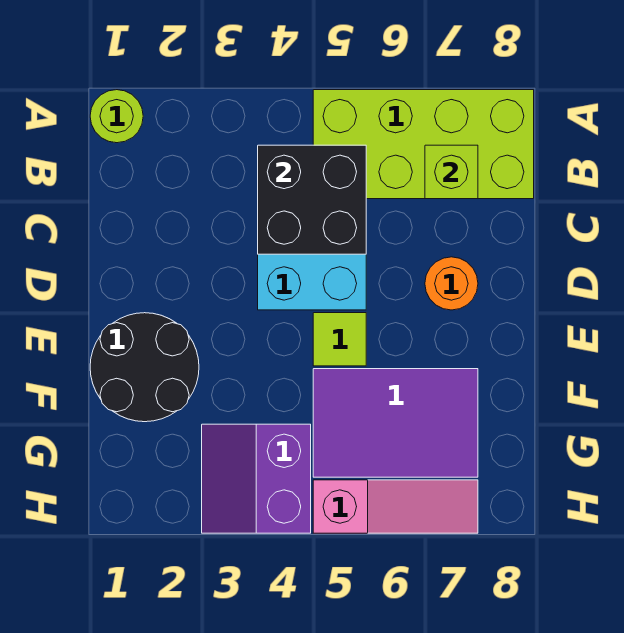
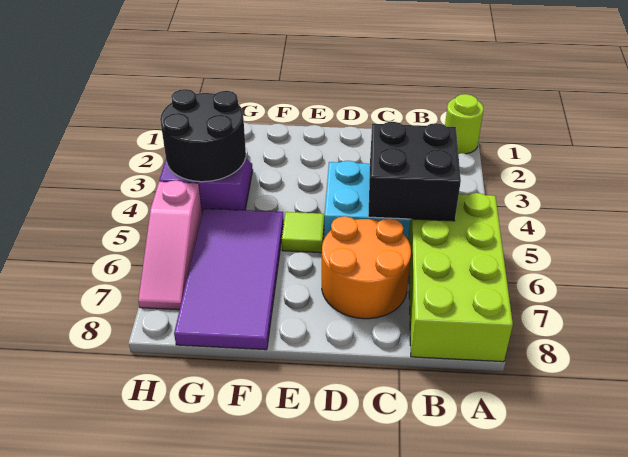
lime 1x1 brick [425,145,478,199] -> none
orange 1x1 round brick [425,257,478,310] -> orange 2x2 round brick [322,216,411,319]
black 2x2 round brick [90,313,199,422] -> black 2x2 round brick moved to [160,89,246,182]
purple 2x3 tile [313,369,478,477] -> purple 2x4 tile [174,208,284,350]

